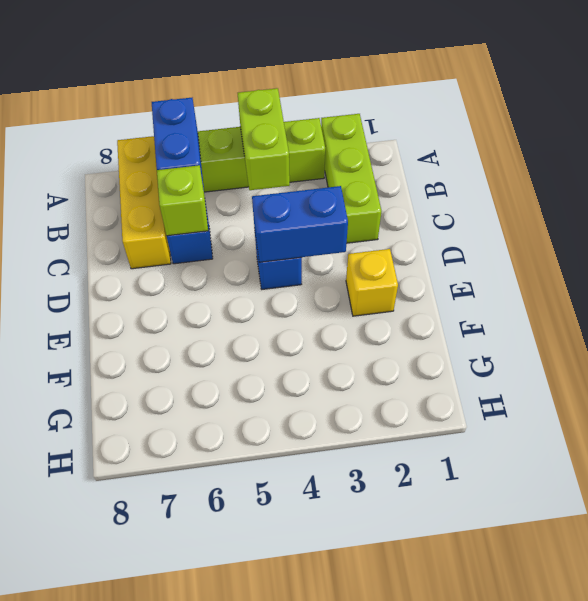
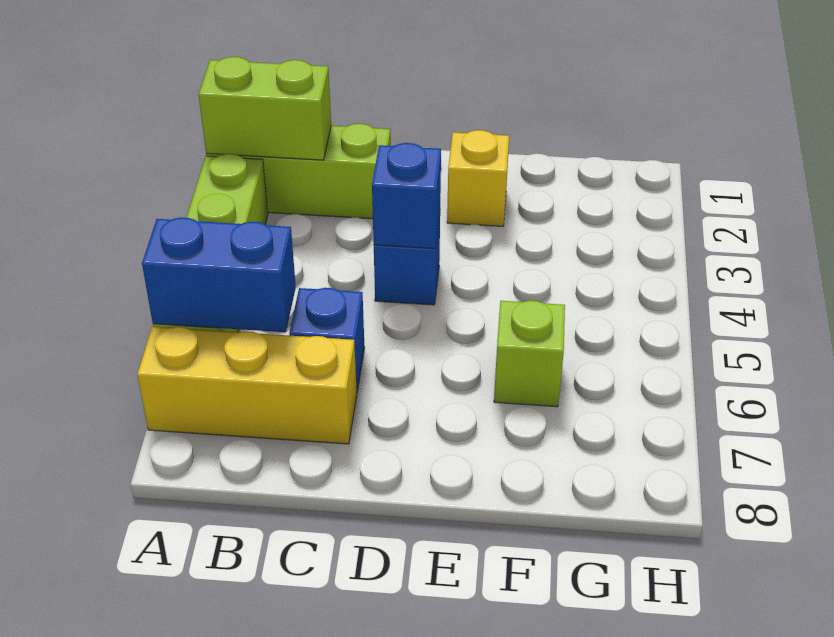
lime 1x2 brick [238,88,290,190] -> lime 1x2 brick moved to [199,57,331,160]
lime 1x1 brick [157,165,208,236] -> lime 1x1 brick moved to [494,301,565,407]
blue 1x2 brick [252,186,348,262] -> blue 1x1 brick [372,143,441,249]

